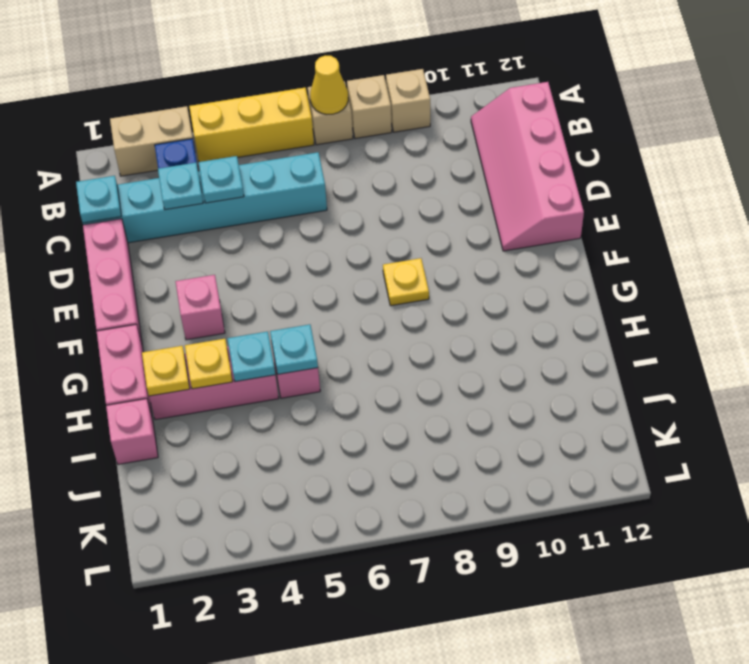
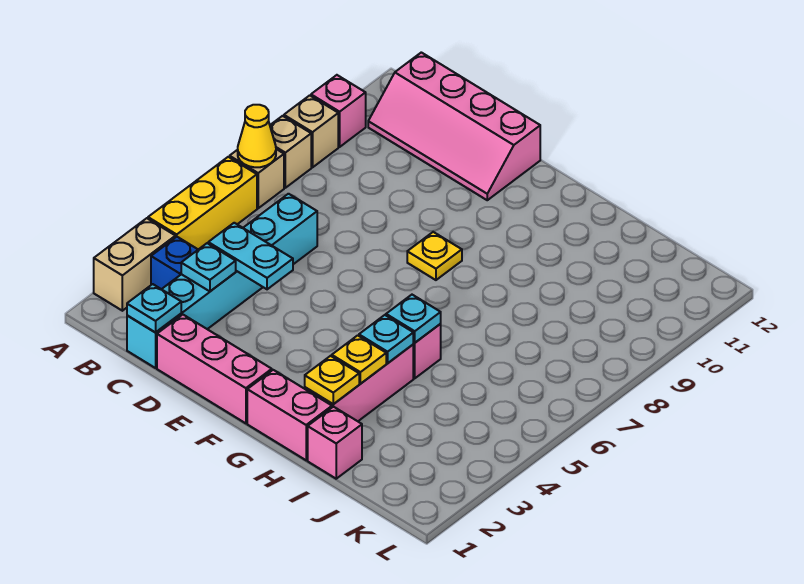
cyan 1x1 plate [198,156,244,203] -> cyan 1x2 plate [208,223,293,289]
pink 1x1 brick [175,275,225,340] -> pink 1x1 brick moved to [311,75,366,147]

